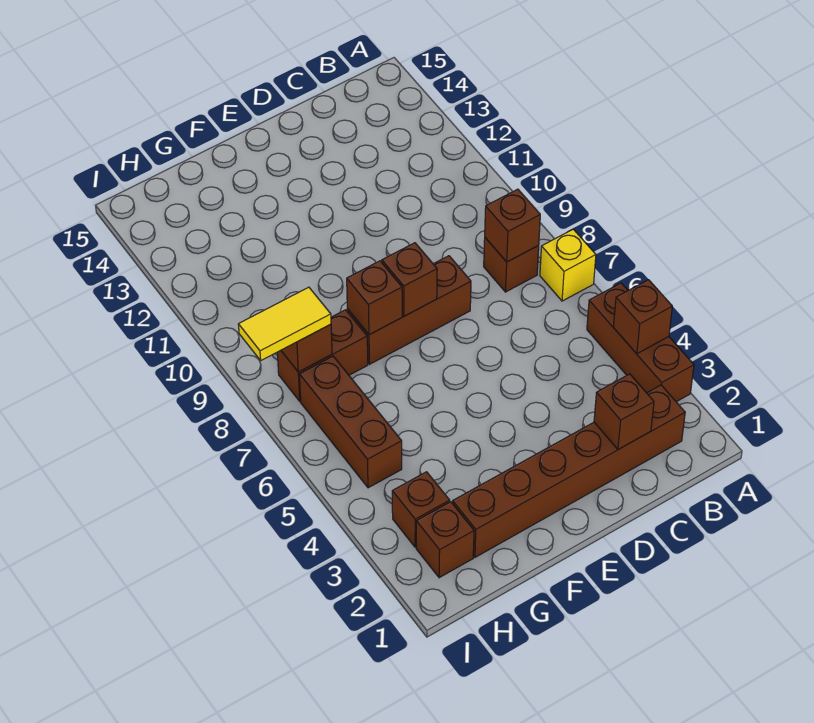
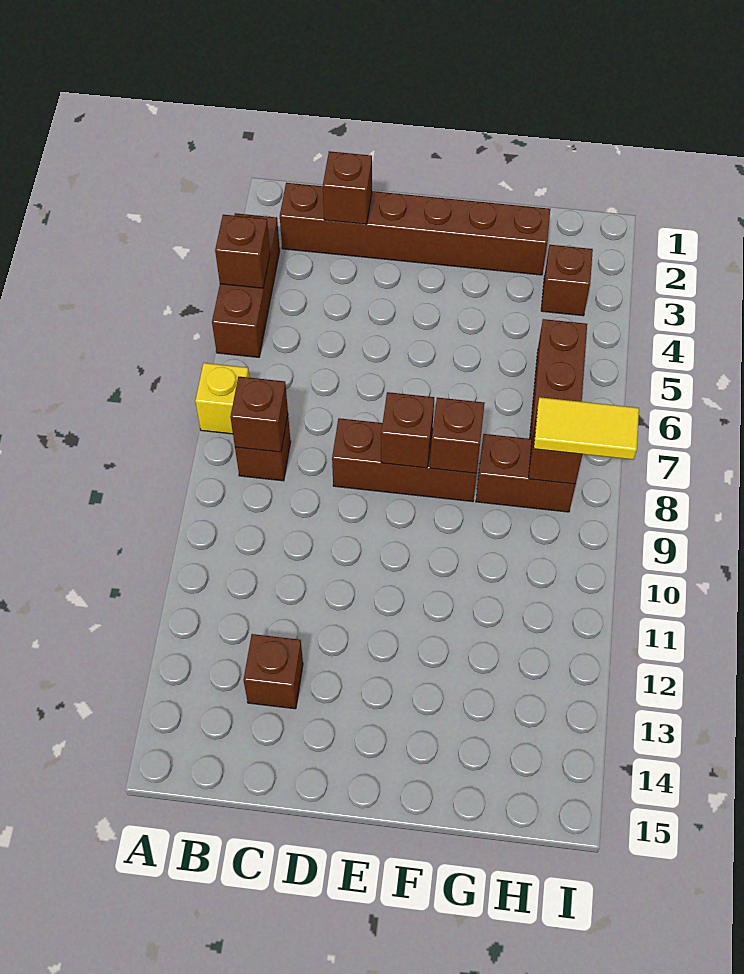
brown 1x1 brick [416,502,474,578] -> brown 1x1 brick moved to [244,634,303,709]

